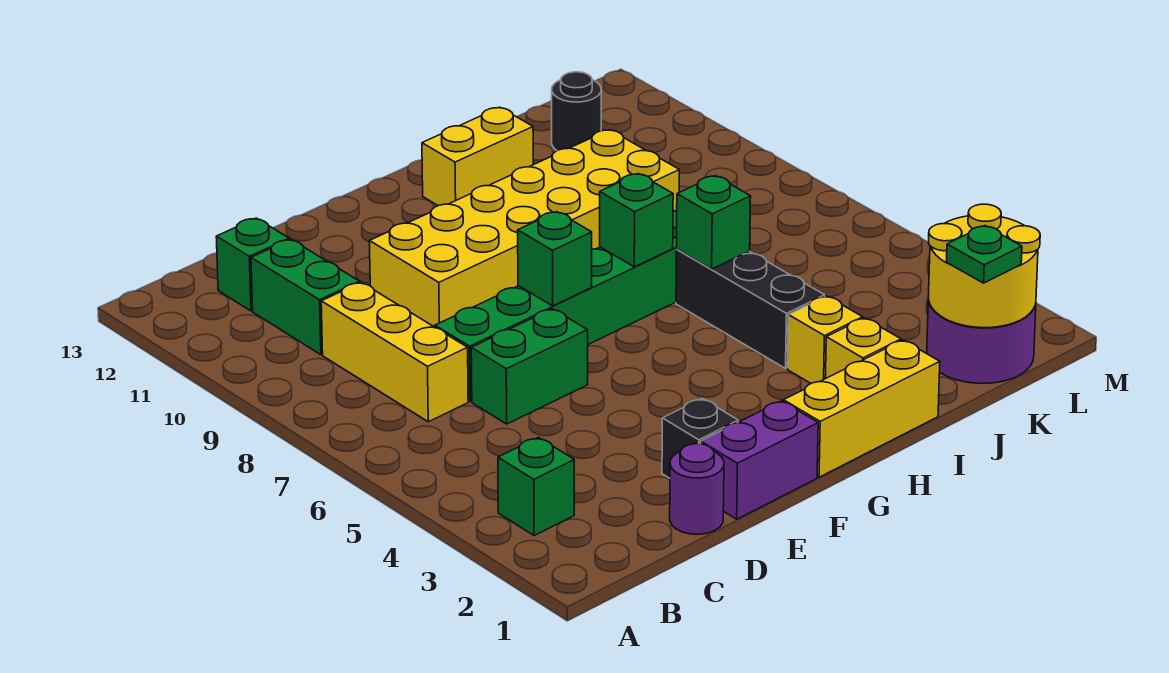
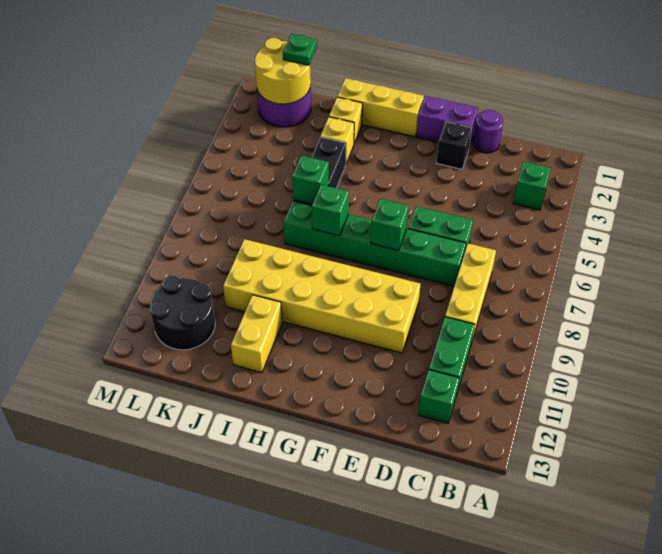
yellow 1x2 brick [422,108,533,206] -> yellow 1x2 brick turned to [231,295,282,373]
black 1x1 round brick [552,72,601,151] -> black 2x2 round brick [150,276,215,350]

